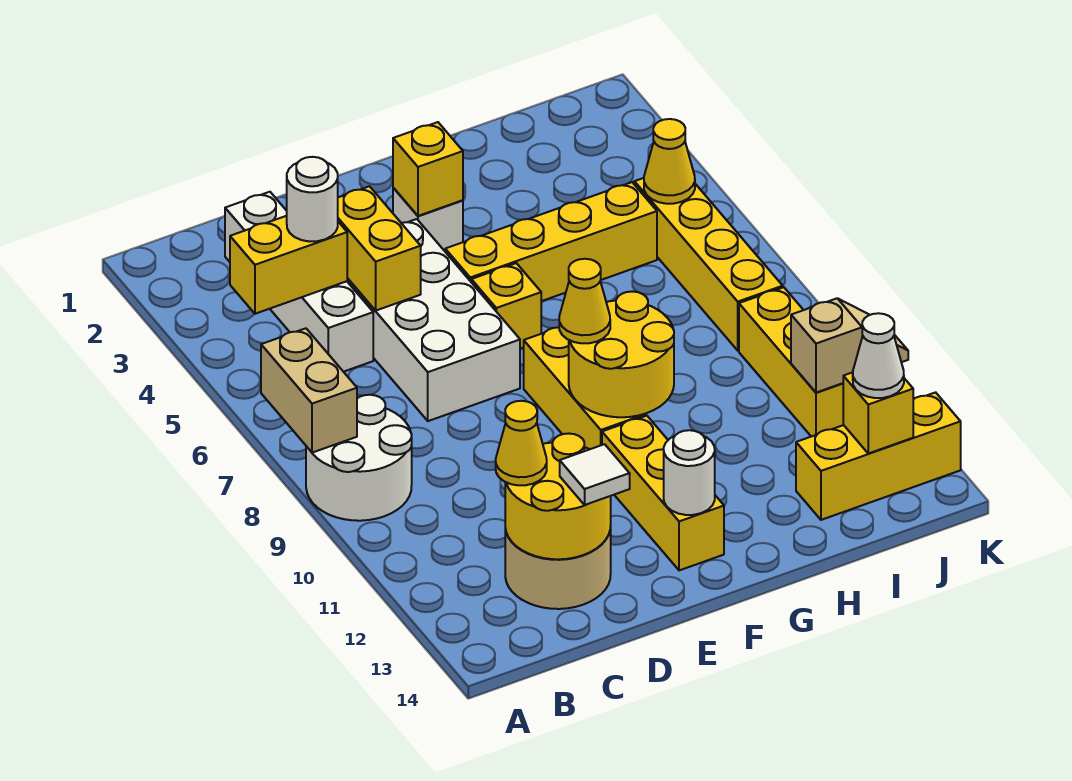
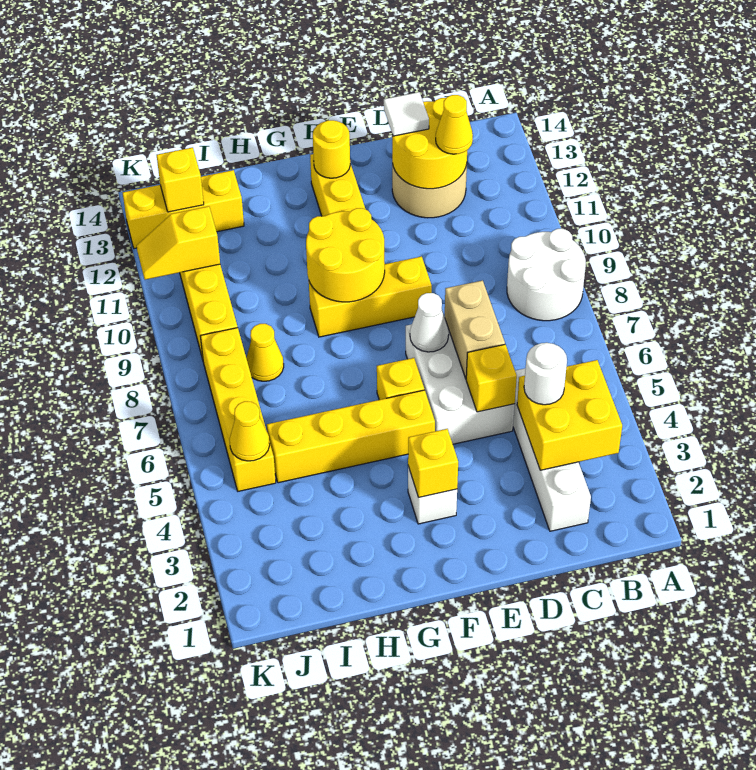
tan 1x2 brick [261,328,357,453] -> tan 1x2 brick moved to [445,280,505,378]
yellow 1x2 brick [230,216,347,314] -> yellow 2x2 brick [517,360,622,470]
white 2x4 brick [347,219,520,421] -> white 2x3 brick [406,324,515,444]
yellow 1x2 brick [338,186,421,311] -> yellow 1x1 brick [466,345,517,412]
yellow 1x3 brick [524,327,646,449] -> yellow 1x3 brick turned to [309,256,432,337]
yellow 1x1 cone [559,259,610,343] -> yellow 1x1 cone moved to [246,324,284,381]
white 1x1 round brick [664,430,715,515] -> yellow 1x1 round brick [313,120,350,178]
tan 1x2 slope [791,298,908,393] -> yellow 1x2 slope [137,206,220,280]
white 1x1 cone [853,313,904,398] -> white 1x1 cone moved to [410,293,449,352]

